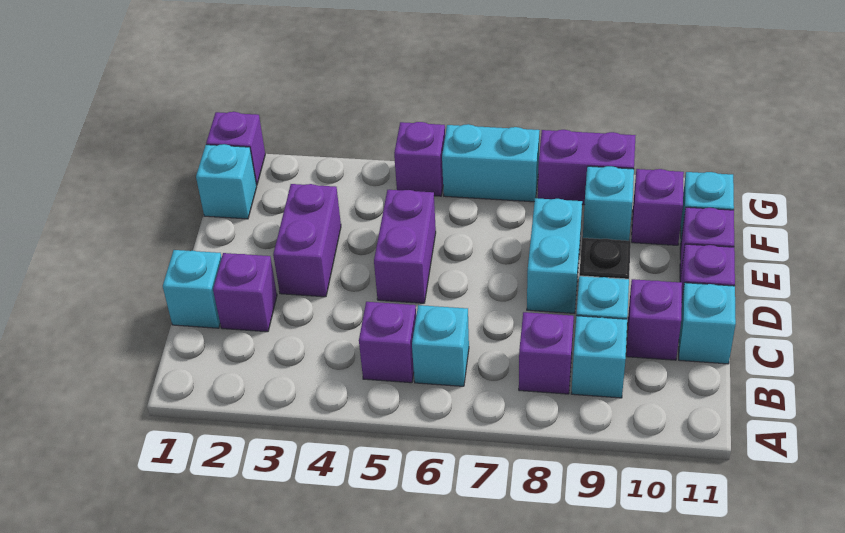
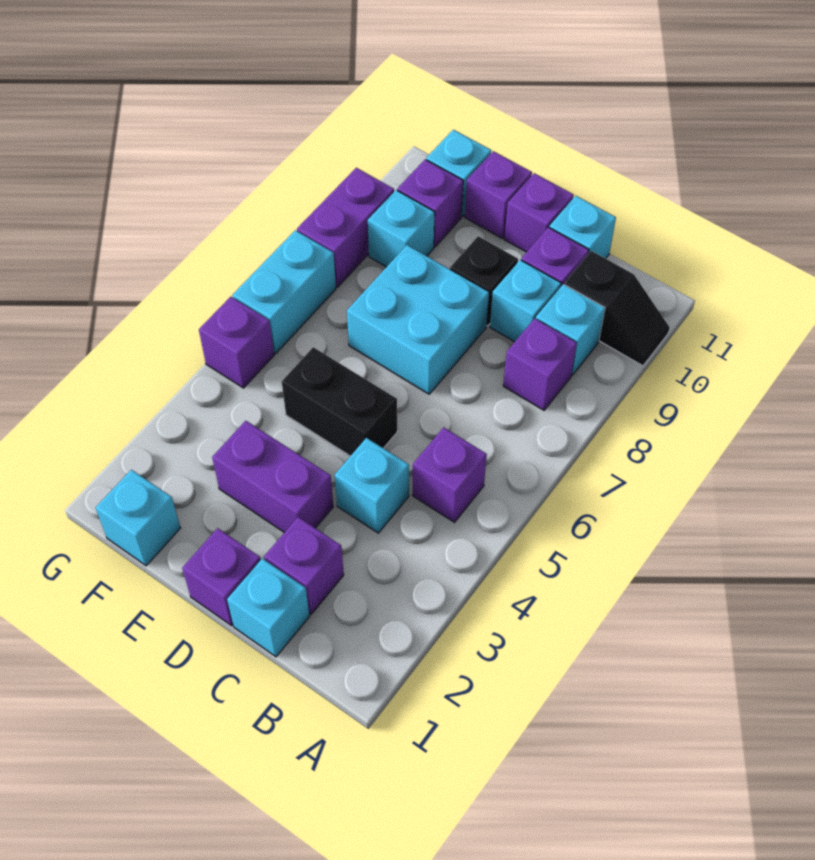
none -> black 1x2 slope [564,251,670,366]
cyan 1x1 brick [412,305,469,386] -> cyan 1x1 brick moved to [335,438,409,533]
purple 1x2 brick [374,190,436,303] -> black 1x2 brick [282,347,397,456]
cyan 1x2 brick [527,198,582,313] -> cyan 2x2 brick [347,245,489,394]
purple 1x1 brick [206,112,265,185] -> purple 1x1 brick moved to [182,528,261,626]

